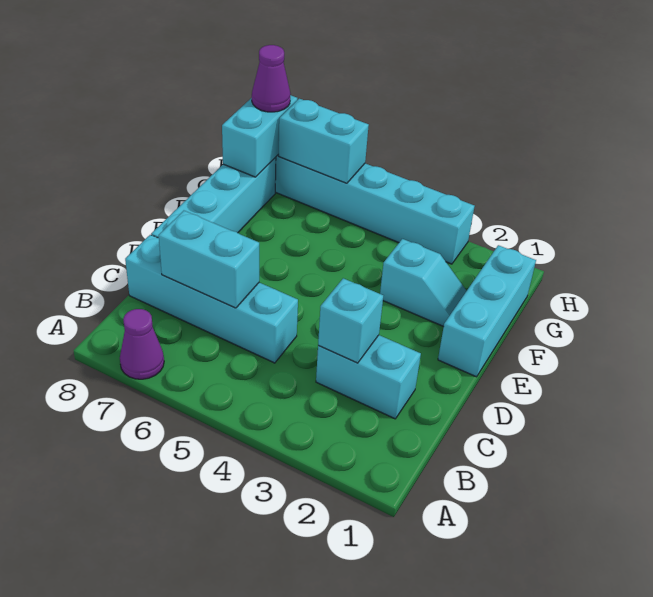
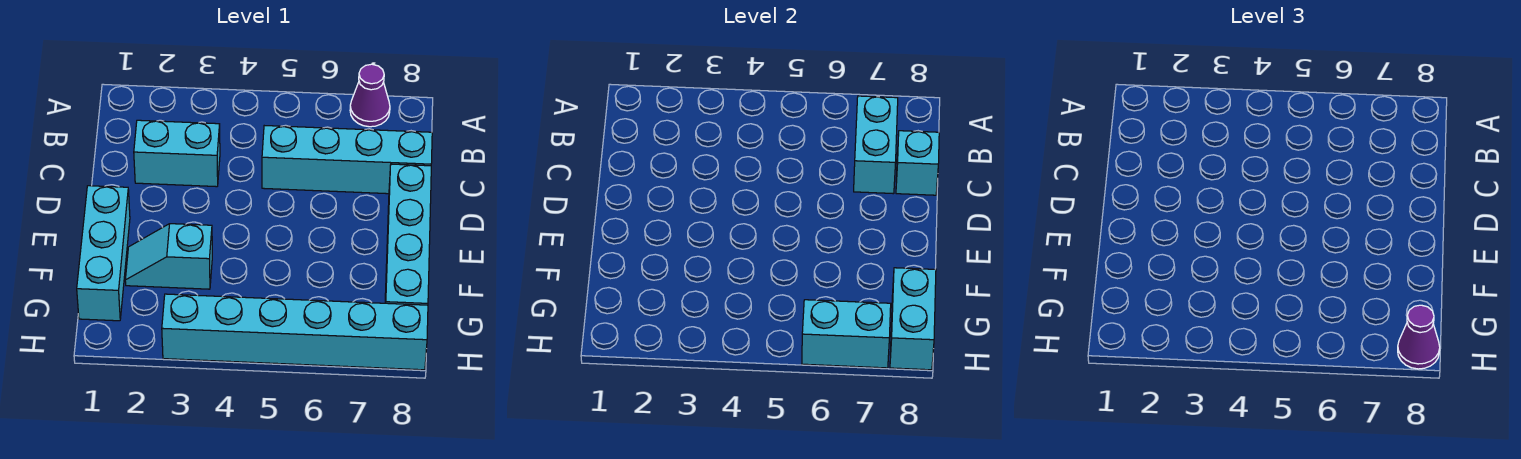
cyan 1x1 brick [318,278,383,363] -> cyan 1x1 brick moved to [896,131,939,195]
cyan 1x2 brick [159,211,259,308] -> cyan 1x2 brick turned to [854,96,898,194]

